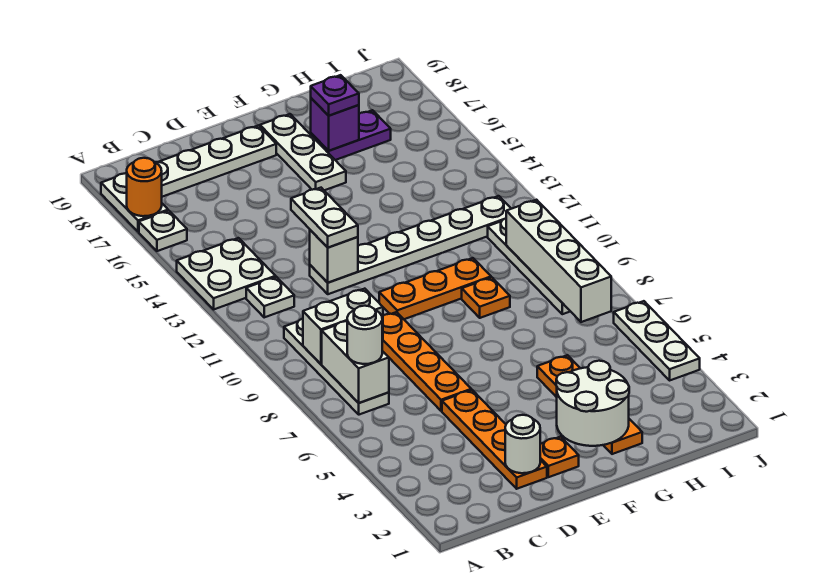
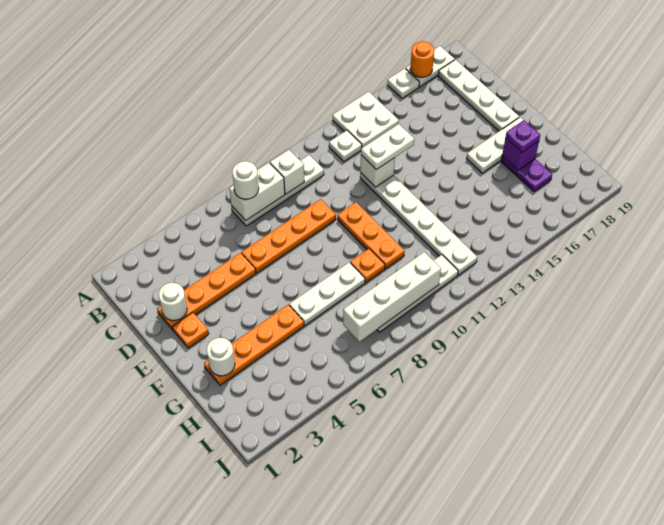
white 1x2 brick [303,289,383,364] -> white 1x1 brick [270,150,304,194]
white 2x2 round brick [556,361,629,446] -> white 1x1 round brick [207,338,235,376]
white 1x3 plate [614,301,700,380] -> white 1x3 plate moved to [289,262,365,325]

